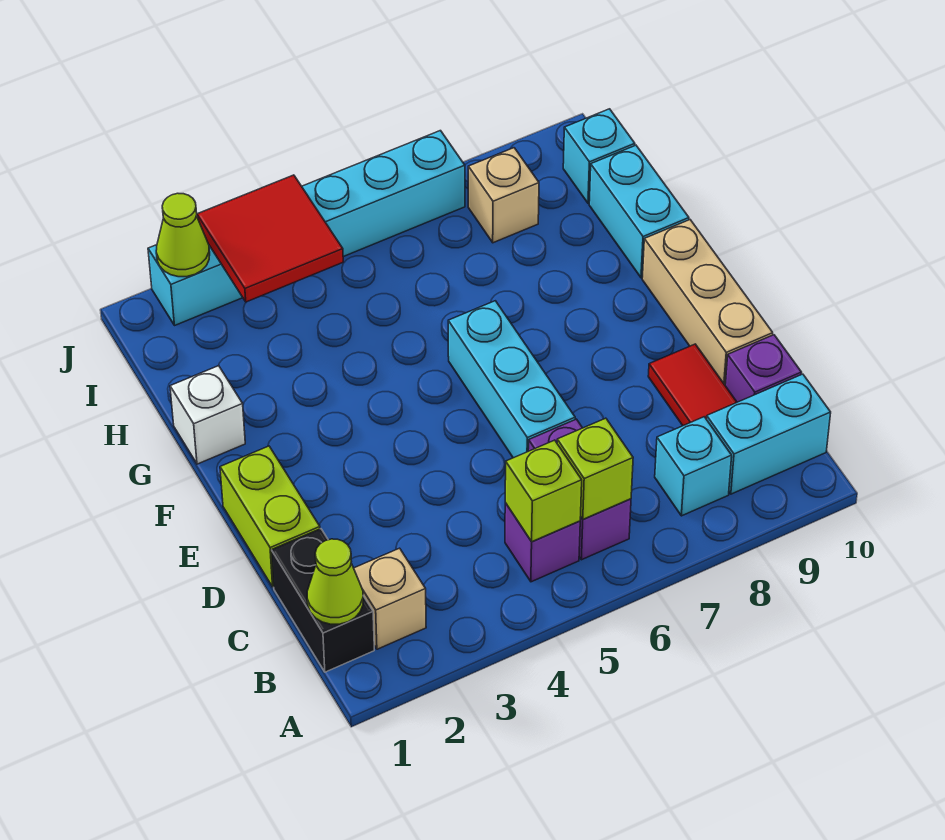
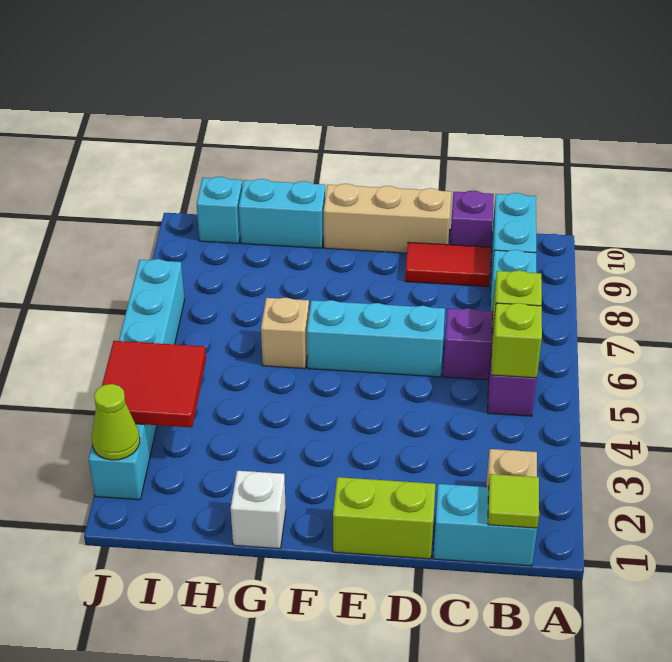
black 1x2 brick [271,529,374,672] -> cyan 1x2 brick [433,484,537,566]
lime 1x1 cone [307,539,363,624] -> lime 1x1 tile [488,474,539,528]
tan 1x1 brick [468,148,539,243] -> tan 1x1 brick moved to [261,298,309,369]

